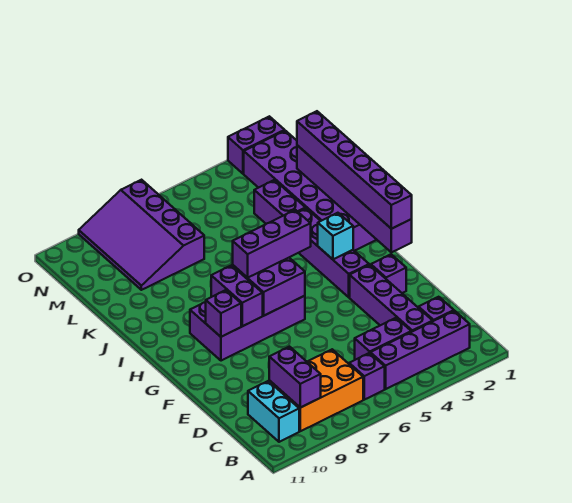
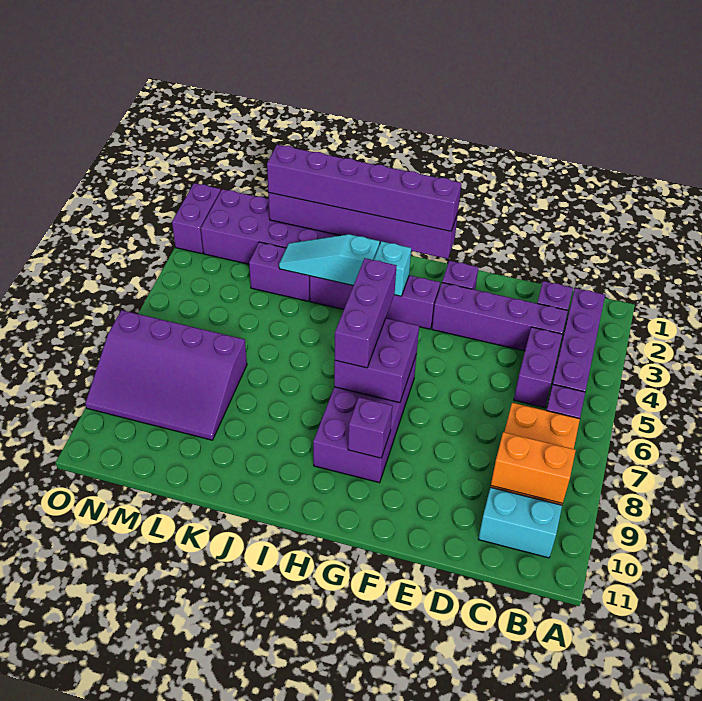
purple 1x2 brick [269,347,321,408] -> orange 1x2 brick [491,432,576,503]
purple 1x2 brick [211,265,263,326] -> none
none -> cyan 1x3 slope [279,234,380,285]

